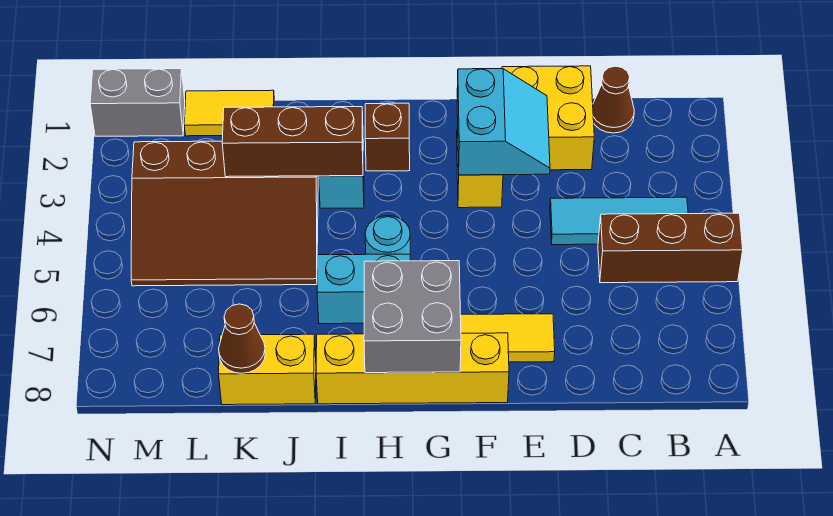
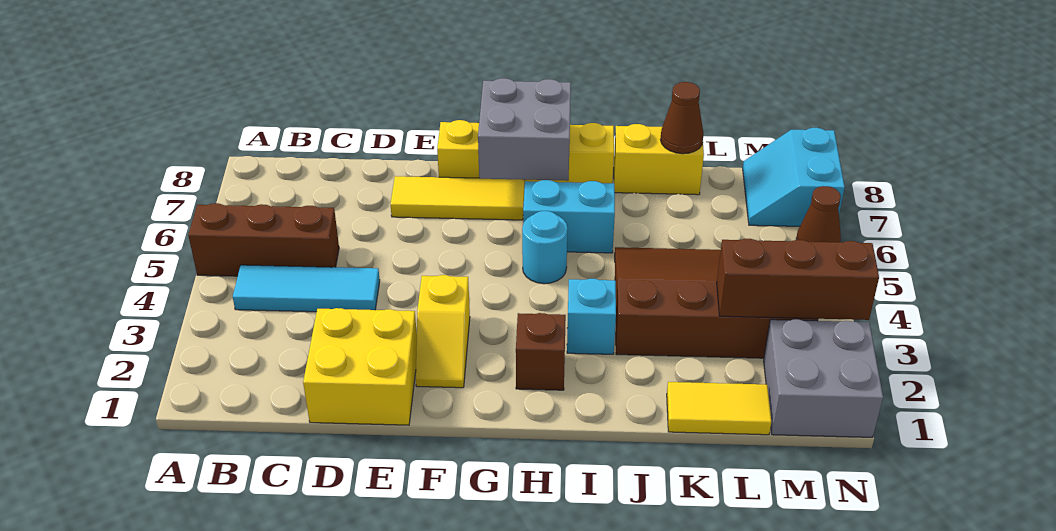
brown 1x1 cone [593,66,634,133] -> brown 1x1 cone moved to [796,186,841,242]
cyan 2x2 slope [457,69,550,175] -> cyan 2x2 slope moved to [743,128,845,226]
brown 1x3 brick [222,107,363,177] -> brown 1x3 brick moved to [717,239,879,320]
grey 1x2 brick [90,69,185,136] -> grey 2x2 brick [764,319,883,437]

